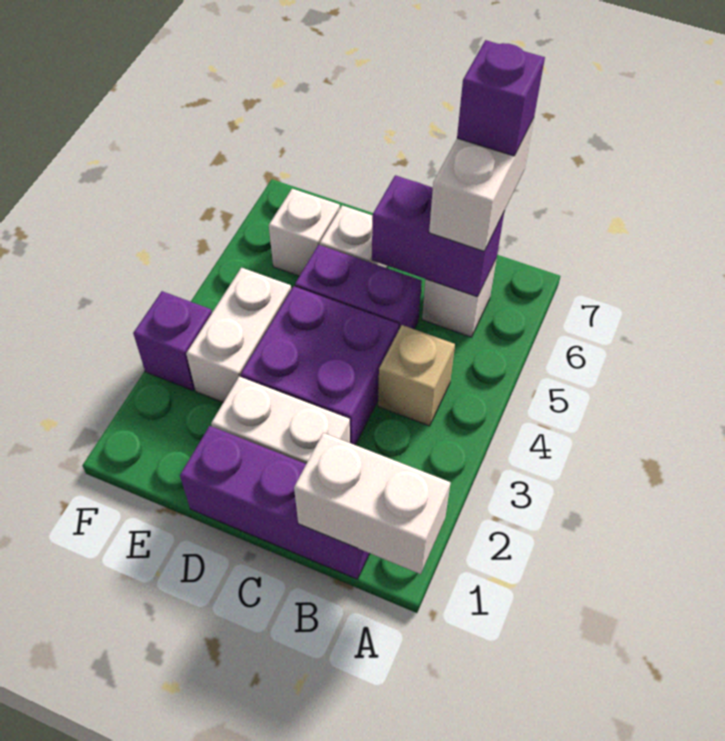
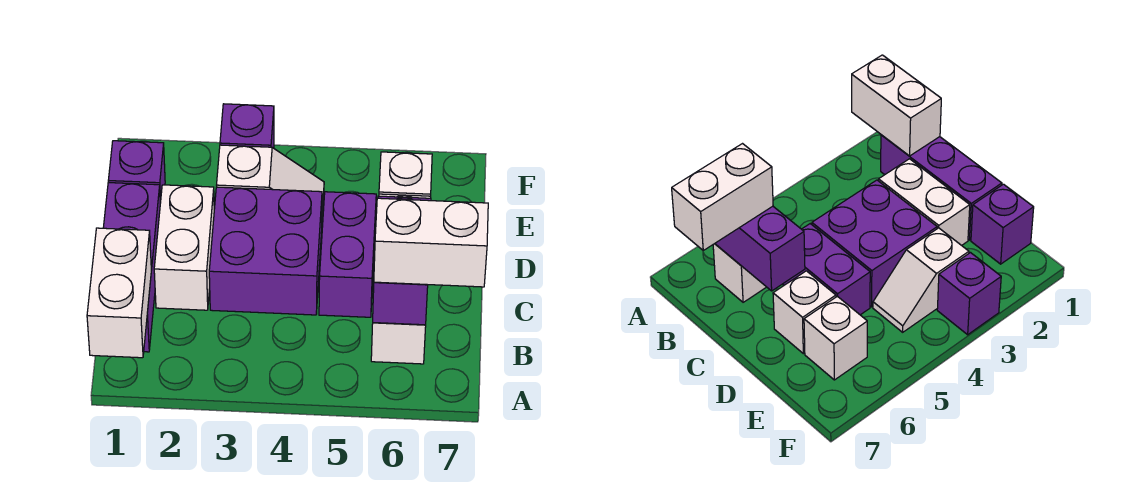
tan 1x1 brick [378,325,455,426] -> none
purple 1x1 brick [457,40,545,156] -> purple 1x1 brick moved to [108,141,165,203]
white 1x2 brick [186,268,291,402] -> white 1x2 slope [217,145,324,216]

